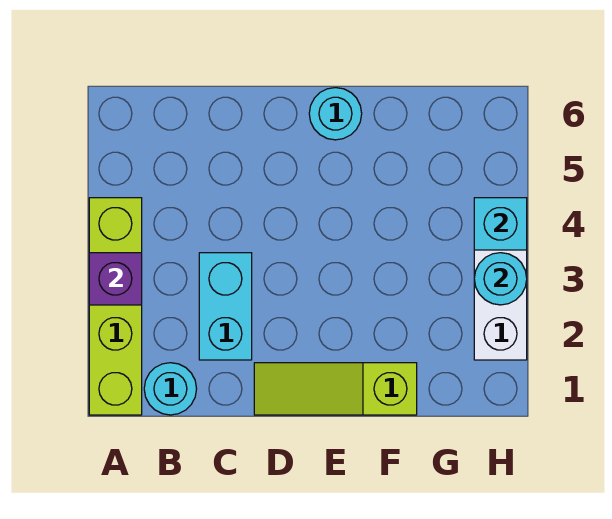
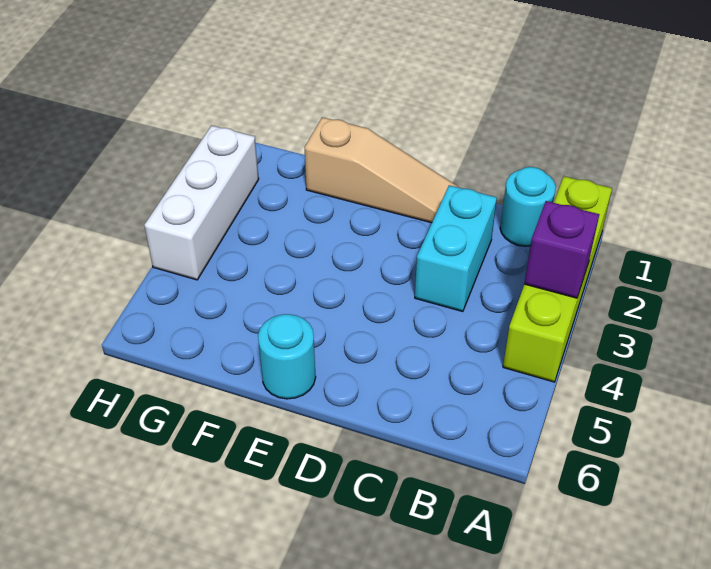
lime 1x3 slope [254,363,417,415] -> tan 1x3 slope [304,117,458,223]
cyan 1x1 round brick [474,253,527,305] -> none
cyan 1x1 brick [474,198,527,250] -> none

